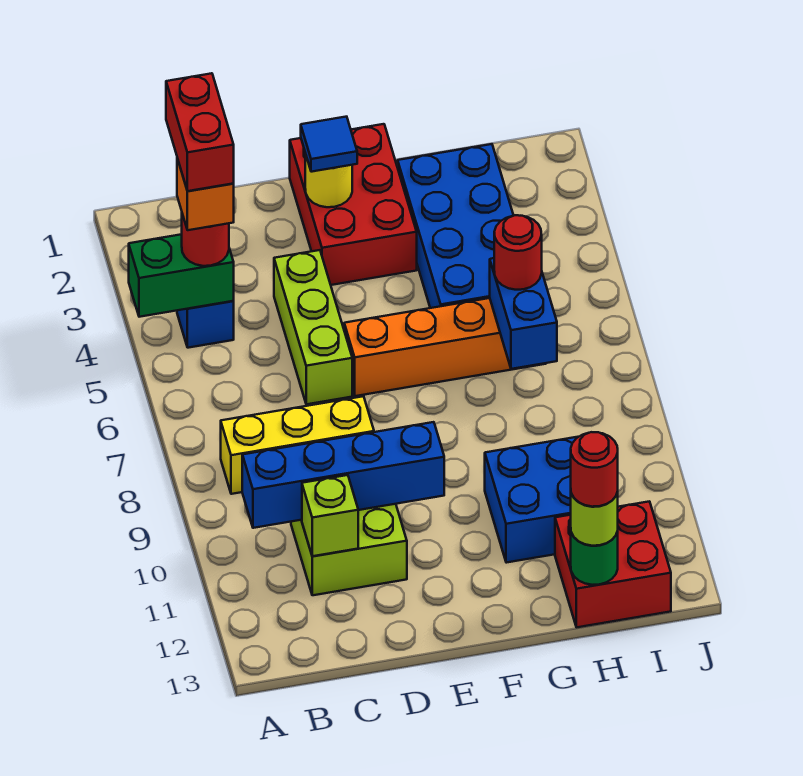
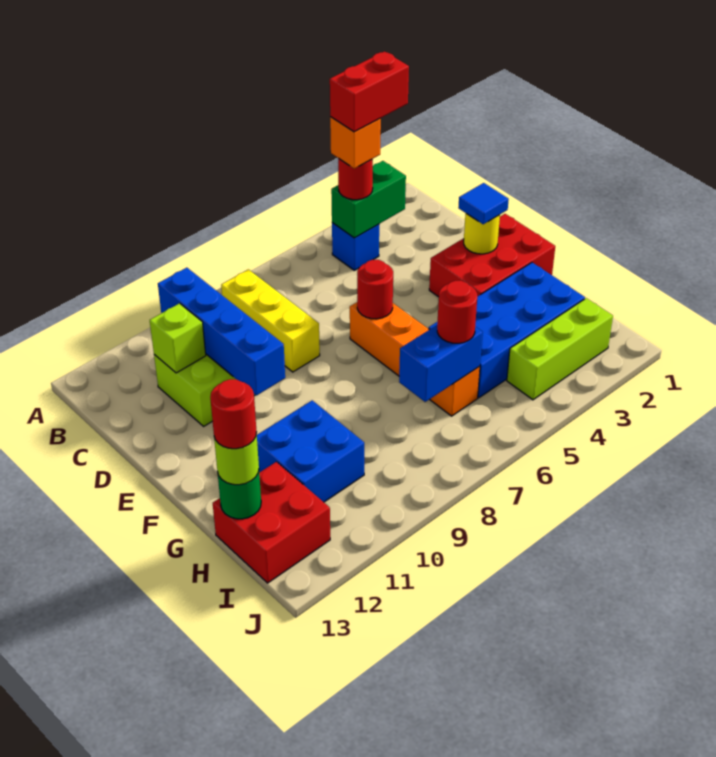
green 1x2 brick [129,234,234,317] -> green 1x2 brick turned to [331,161,406,238]
lime 1x3 brick [274,250,352,404] -> lime 1x3 brick moved to [507,298,613,400]
none -> red 1x1 round brick [357,260,393,319]

